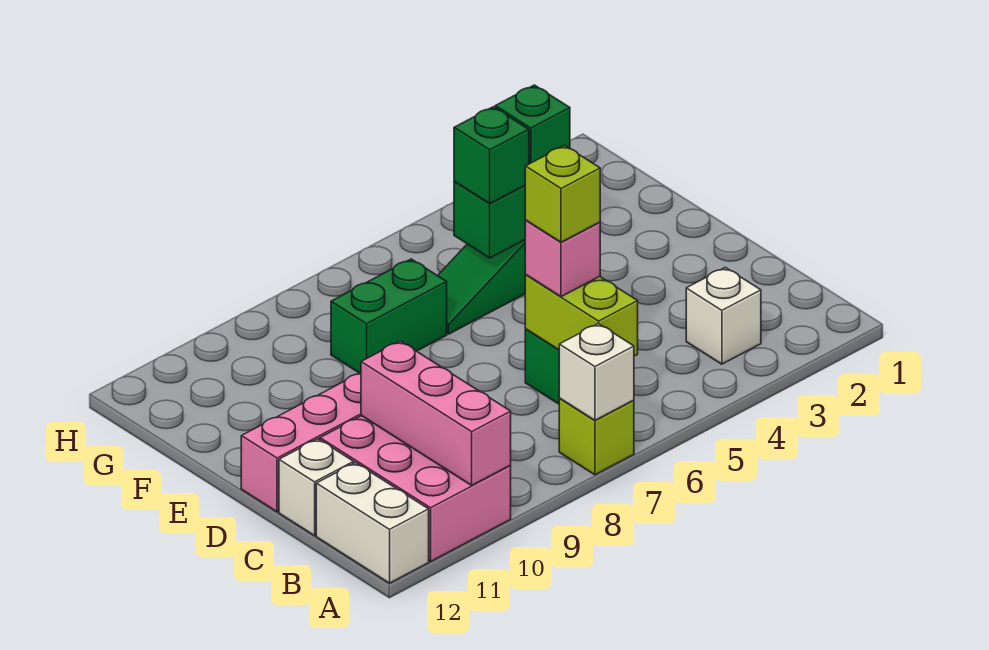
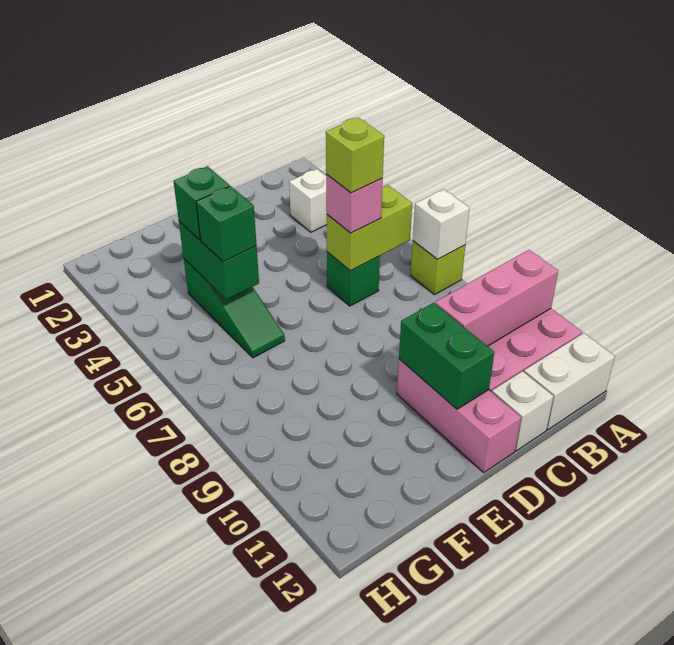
green 1x2 brick [331,259,447,373] -> green 1x2 brick moved to [399,303,494,409]

